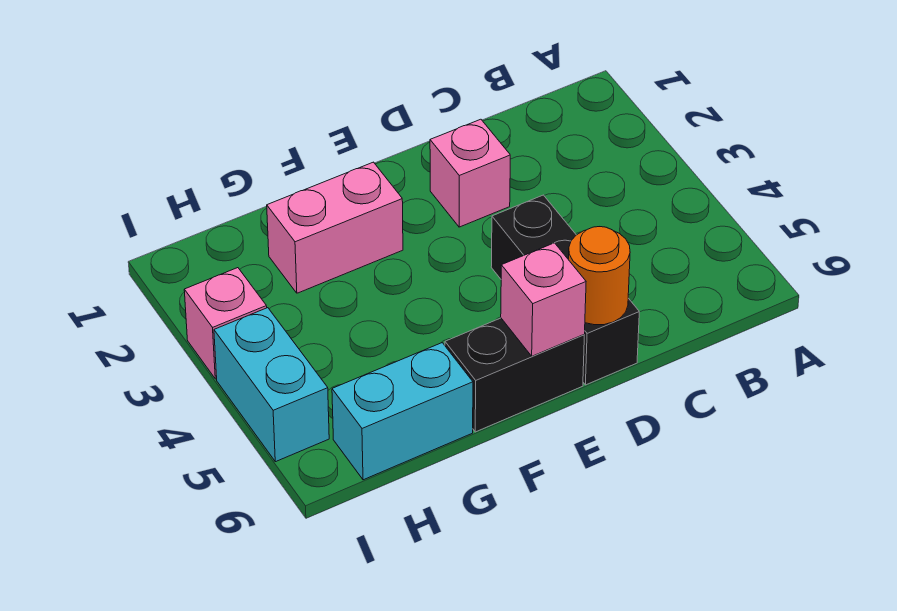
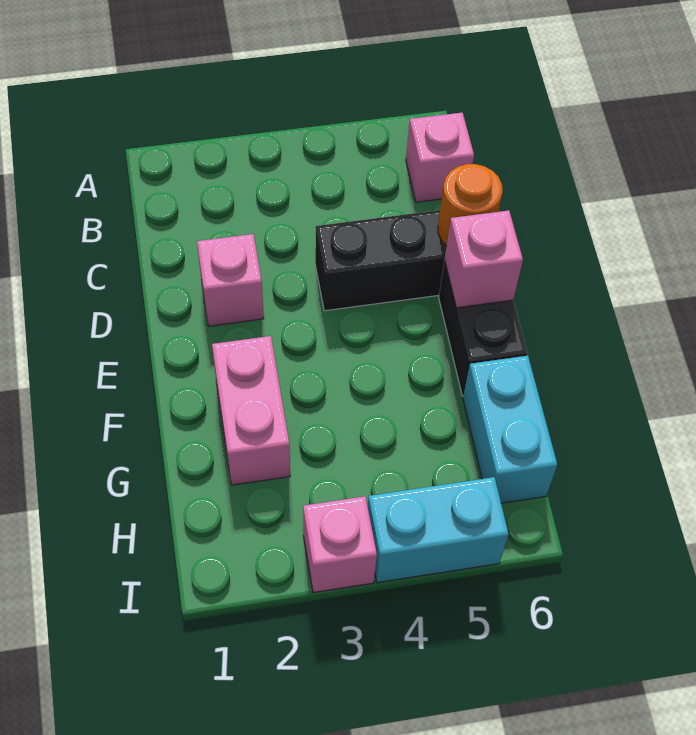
none -> pink 1x1 brick [406,113,474,202]

